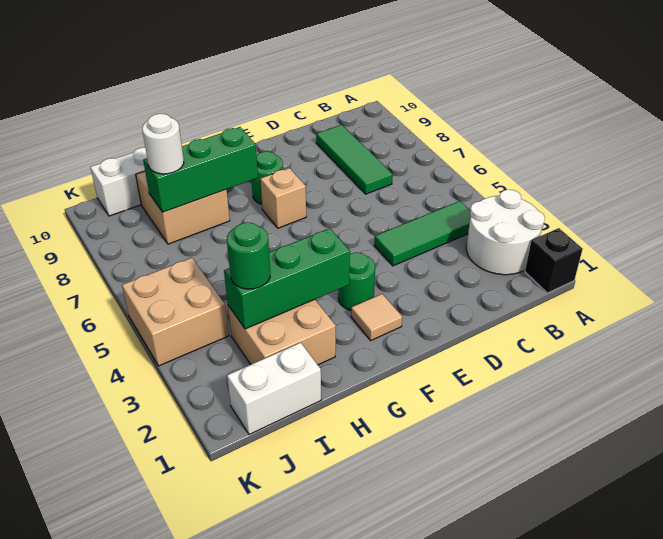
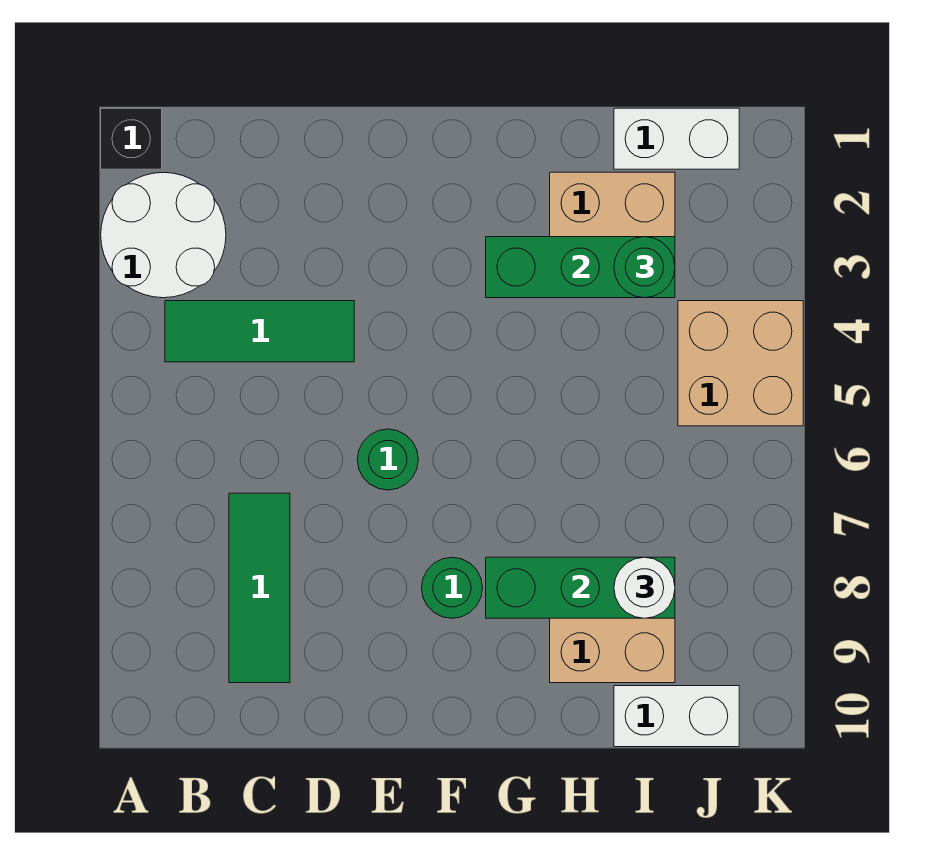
tan 1x1 tile [351,294,402,340] -> none
green 1x1 round brick [338,252,375,310] -> green 1x1 round brick moved to [357,429,418,490]
tan 1x1 brick [260,168,306,228] -> none

